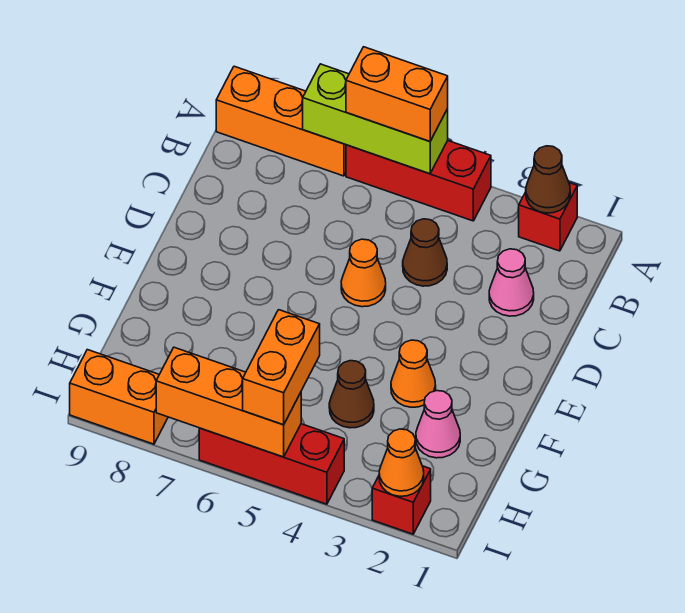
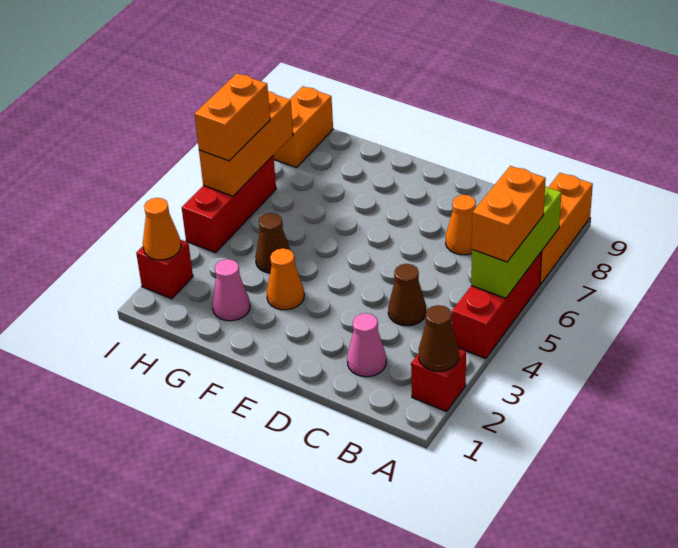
orange 1x1 cone [341,239,386,307] -> orange 1x1 cone moved to [446,195,476,255]
orange 1x2 brick [243,310,320,425] -> orange 1x2 brick turned to [194,73,270,161]

